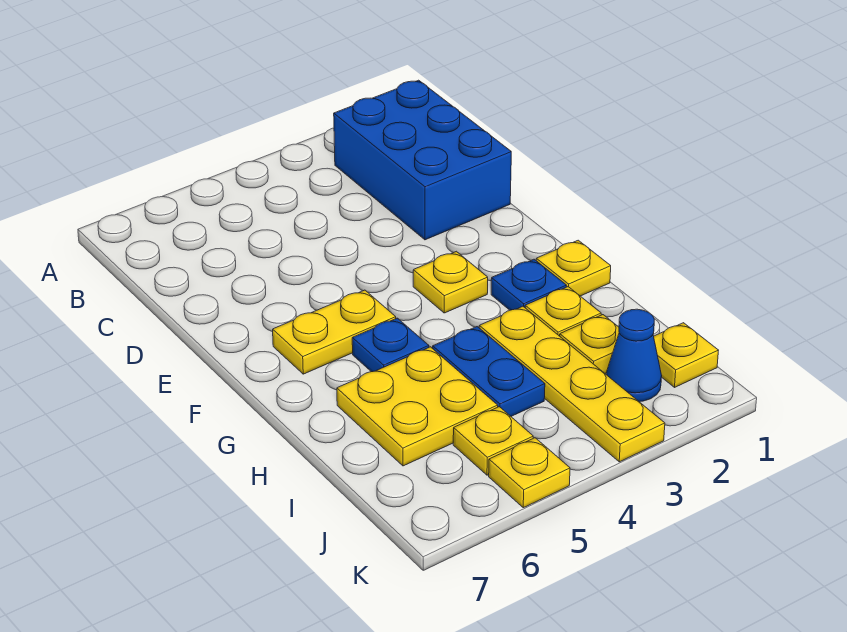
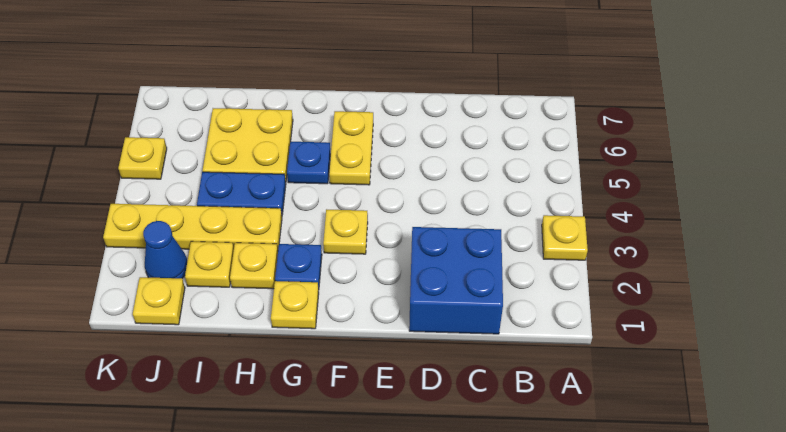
blue 2x3 brick [334,80,511,240] -> blue 2x2 brick [409,227,503,334]
yellow 1x1 plate [453,407,533,475] -> yellow 1x1 plate moved to [542,215,588,260]

